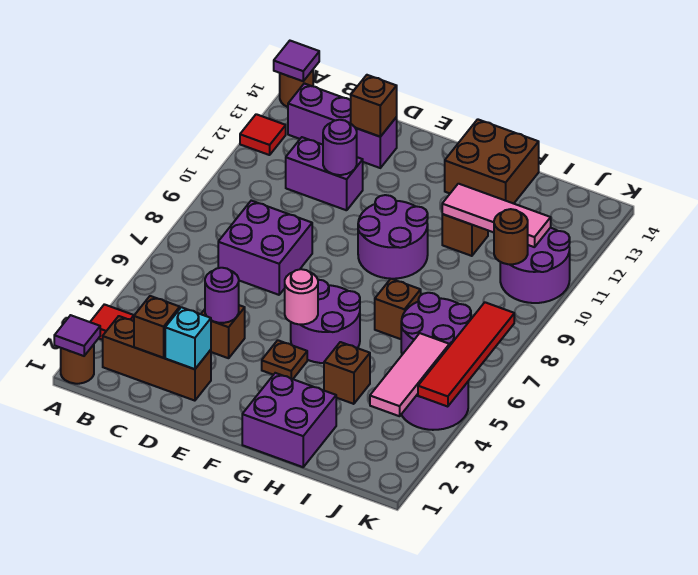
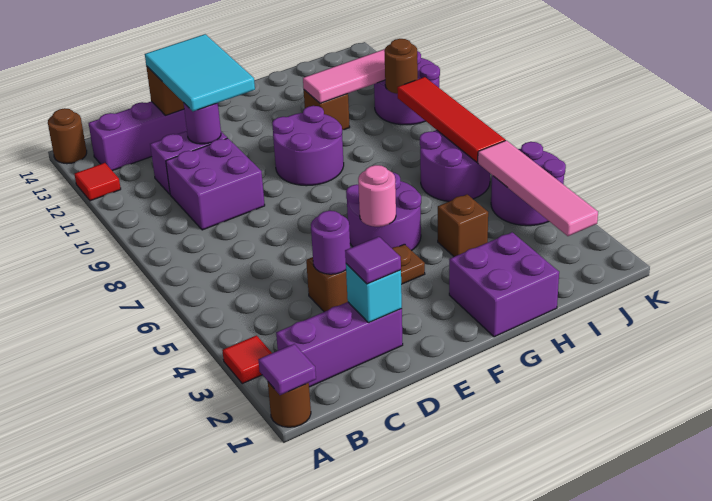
purple 1x1 tile [274,41,319,81] -> purple 1x1 tile moved to [345,237,401,284]
brown 1x3 brick [103,316,211,401] -> purple 1x3 brick [276,302,403,387]
brown 1x1 brick [134,296,180,358] -> none
purple 2x2 brick [218,201,312,295] -> purple 2x2 brick moved to [166,138,265,230]
none -> cyan 2x3 tile [145,34,255,111]
brown 2x2 brick [445,119,539,204] -> none
brown 1x1 brick [375,279,421,339] -> none
pink 1x3 tile [370,333,449,416] -> pink 1x4 tile [478,140,598,236]
red 1x4 tile [418,302,514,407] -> red 1x4 tile moved to [397,77,505,162]

